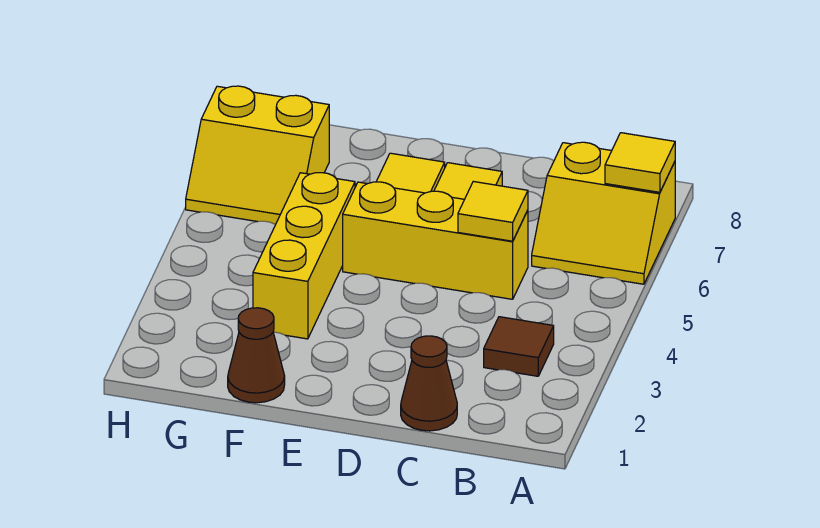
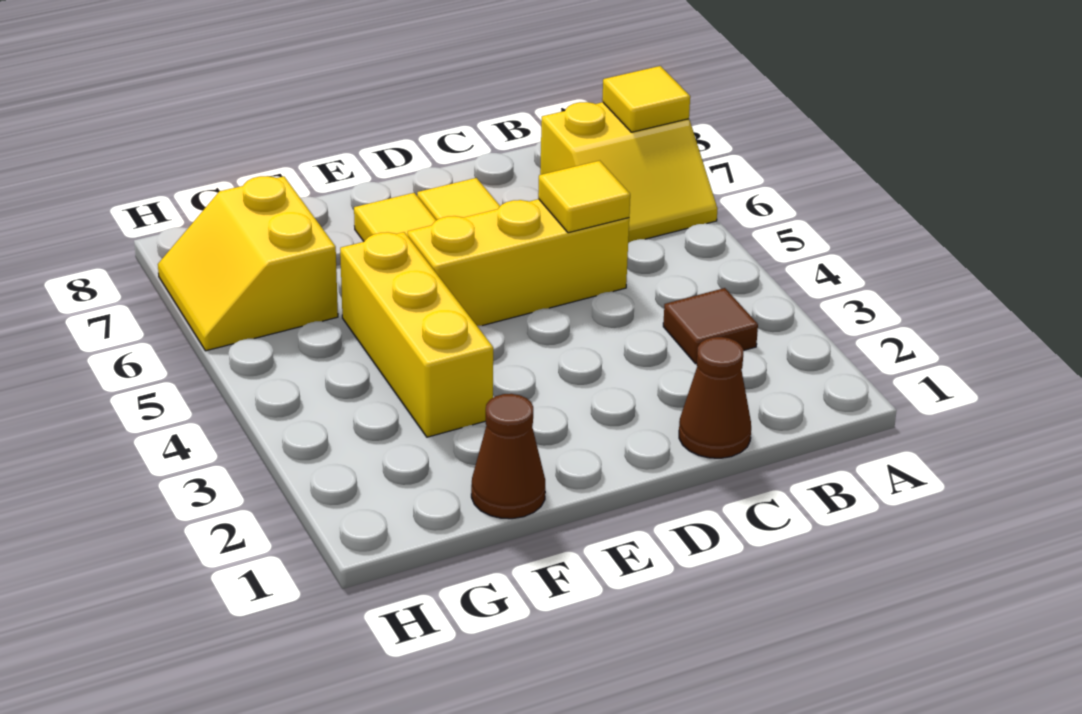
yellow 2x2 slope [186,86,329,224] -> yellow 2x2 slope turned to [158,176,338,351]

